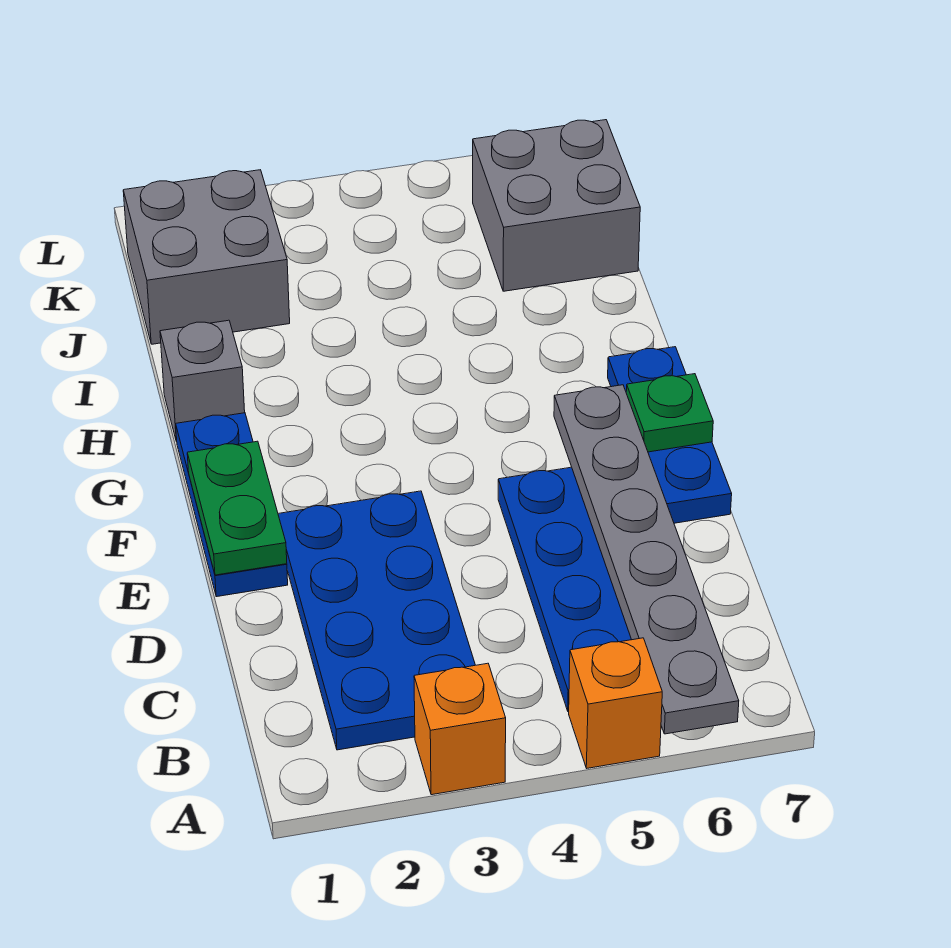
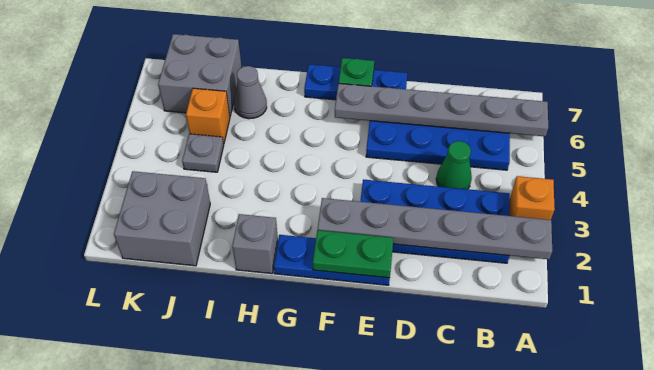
none -> grey 1x6 plate [318,198,552,259]
orange 1x1 brick [569,638,662,768] -> orange 1x1 brick moved to [186,88,230,144]
none -> green 1x1 cone [436,141,472,189]
none -> grey 1x1 cone [234,66,267,119]
none -> grey 1x1 plate [182,134,224,172]

